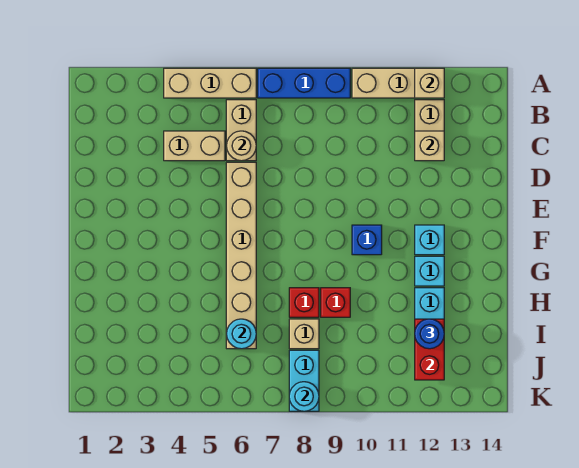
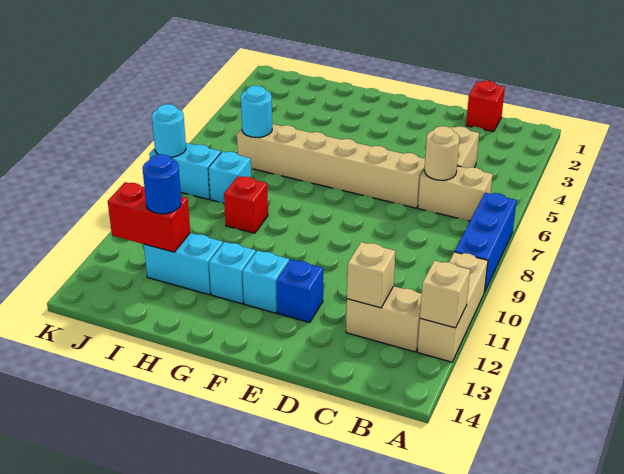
tan 1x3 brick [164,68,256,98] -> none
blue 1x1 brick [352,225,382,255] -> blue 1x1 brick moved to [277,259,323,322]
red 1x1 brick [289,288,319,317] -> red 1x1 brick moved to [466,81,505,132]
tan 1x1 brick [289,319,319,349] -> cyan 1x1 brick [208,151,251,203]

